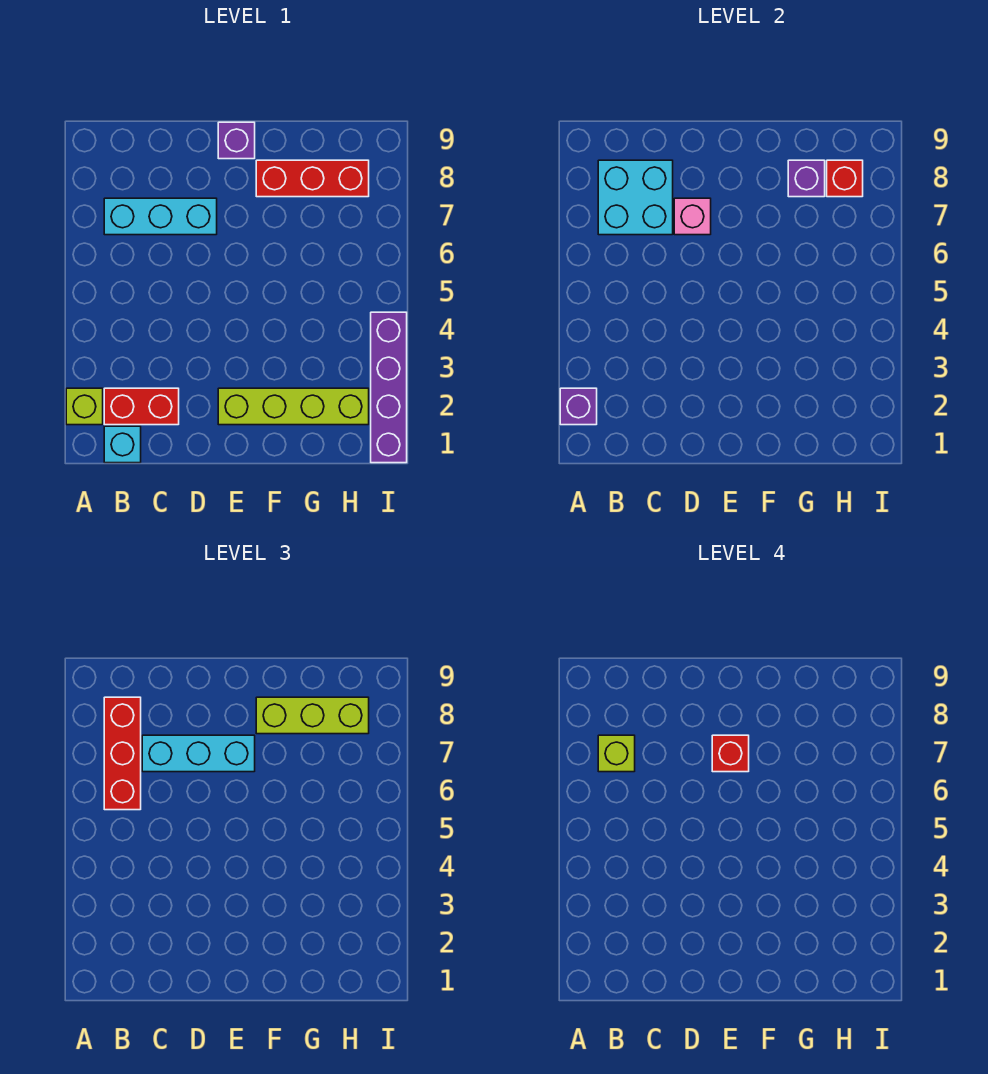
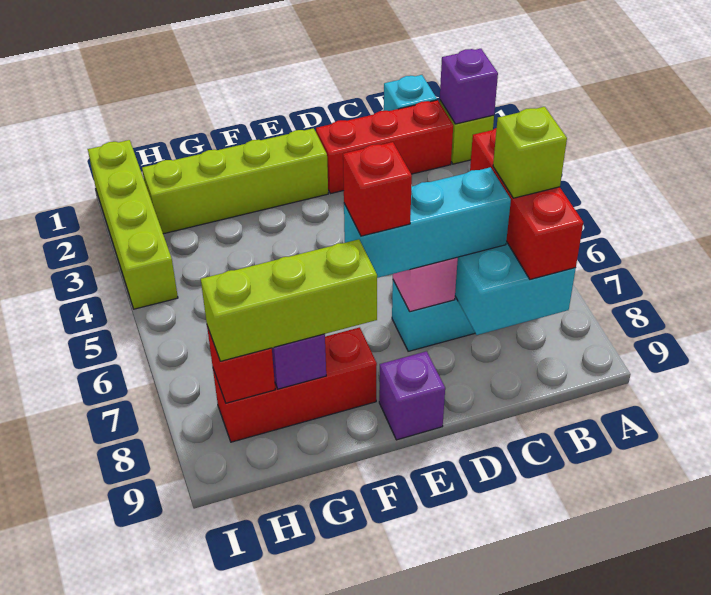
red 1x2 brick [104,388,179,425] -> red 1x3 brick [316,100,453,194]
purple 1x4 brick [371,312,407,463] -> lime 1x4 brick [88,140,178,309]

